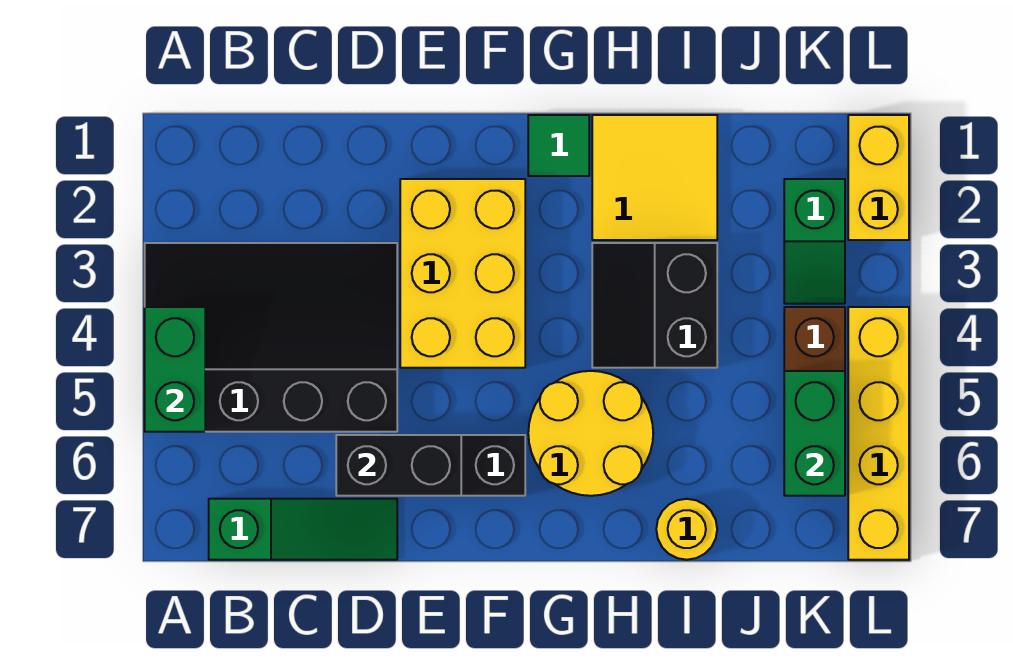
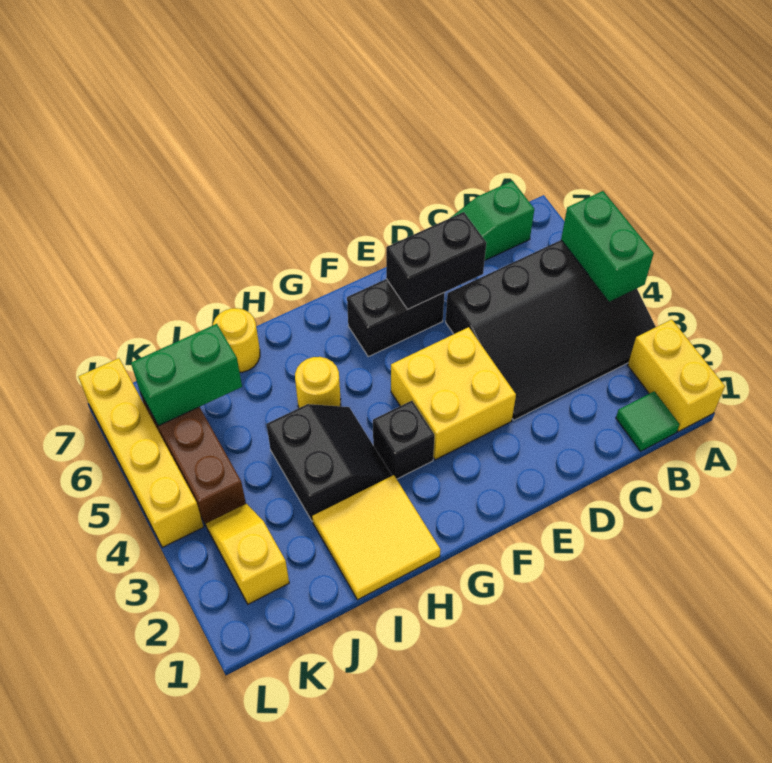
yellow 2x3 brick [400,179,525,368] -> yellow 2x2 brick [391,327,516,460]
green 1x1 tile [528,115,589,176] -> green 1x1 tile moved to [616,391,680,451]
none -> black 1x1 brick [373,401,435,479]
yellow 2x2 round brick [528,371,653,496] -> yellow 1x1 round brick [295,357,341,408]
green 1x2 slope [784,179,845,304] -> yellow 1x2 slope [206,504,289,604]
green 1x2 brick [784,371,845,496] -> green 1x2 brick turned to [131,324,242,426]
yellow 1x2 brick [848,115,909,240] -> yellow 1x2 brick moved to [628,319,725,432]

